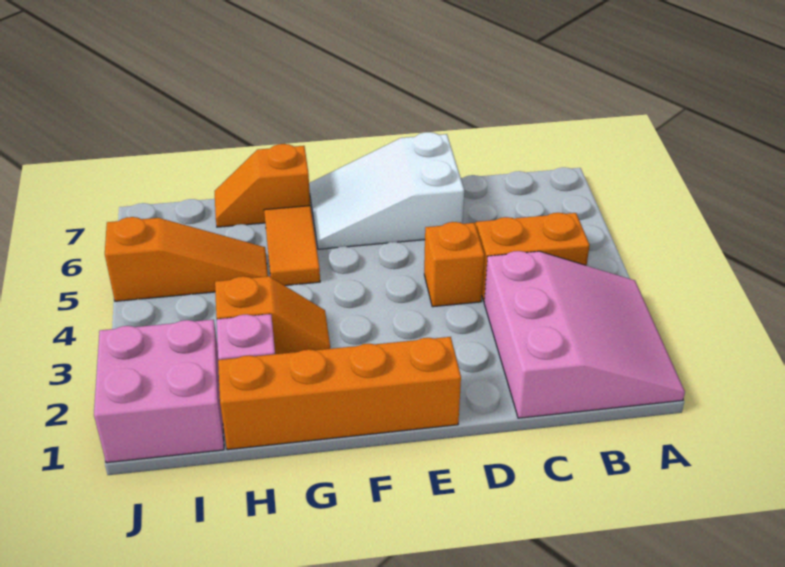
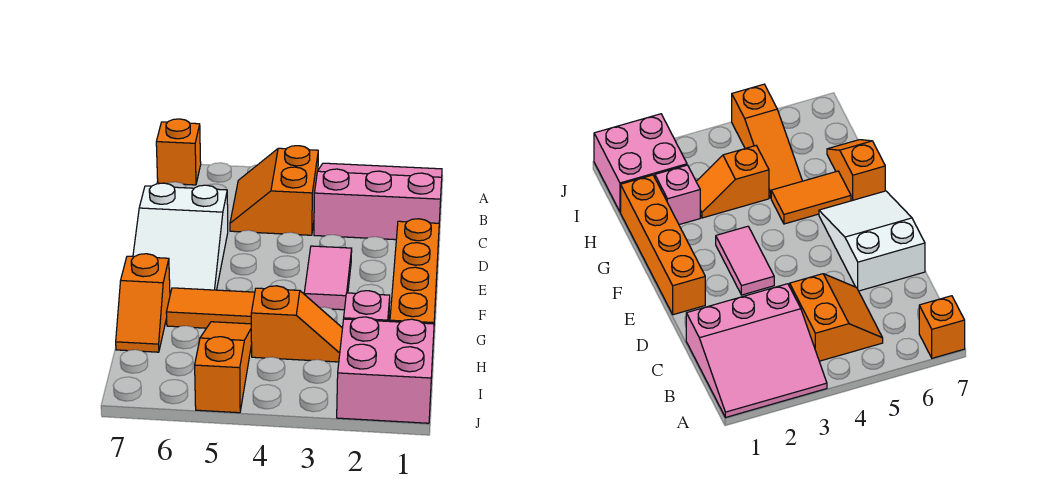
orange 1x1 brick [424,222,484,307] -> orange 1x1 brick moved to [156,119,201,185]
none -> pink 1x2 tile [304,246,352,310]
orange 1x2 slope [215,276,330,354] -> orange 1x2 slope turned to [251,286,342,362]

